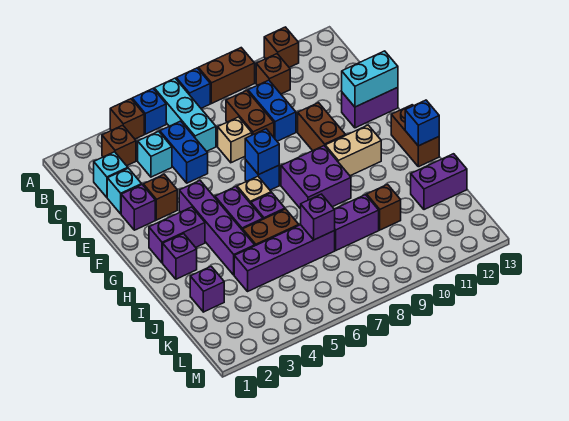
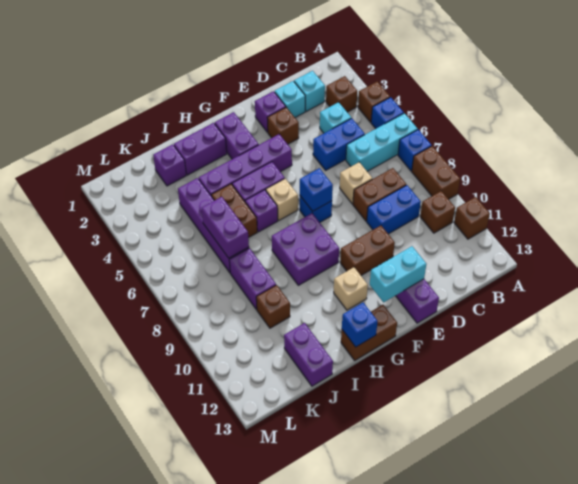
cyan 1x2 brick [342,51,398,107] -> cyan 1x2 brick turned to [370,246,426,302]
tan 1x2 brick [325,125,381,176] -> tan 1x1 brick [334,267,368,310]
purple 1x1 brick [163,234,197,279] -> purple 1x2 brick [174,123,227,175]
purple 1x1 brick [301,194,335,240] -> purple 1x2 brick [202,197,249,258]

